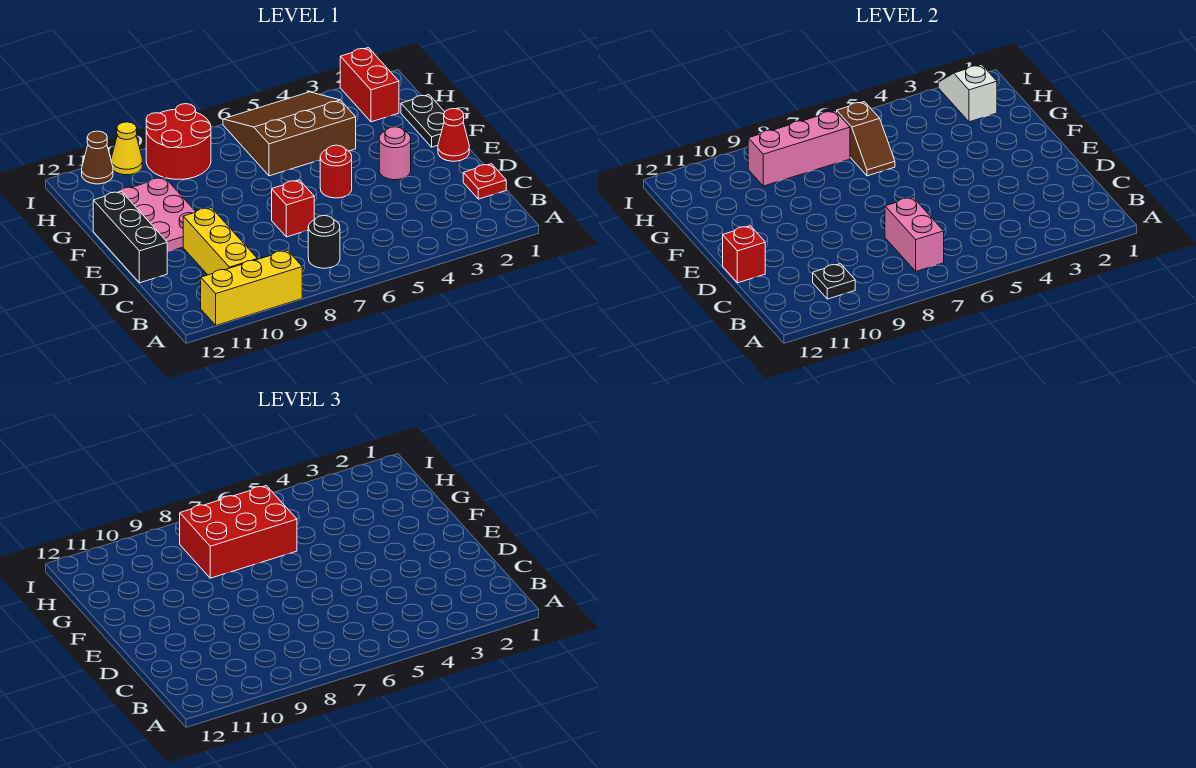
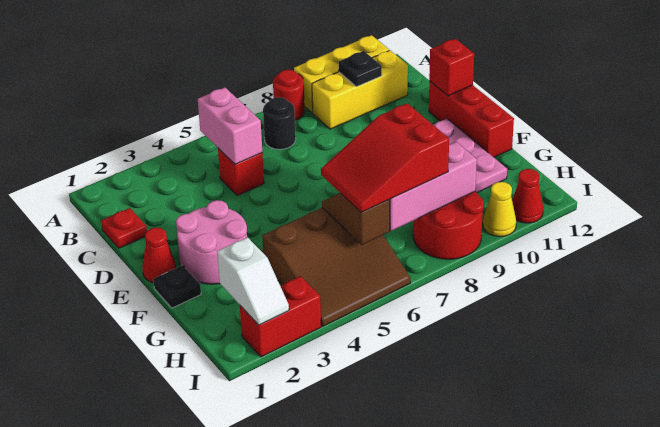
pink 1x2 brick [885,197,944,271] -> pink 1x2 brick moved to [198,88,262,164]
yellow 1x3 brick [183,208,257,275] -> yellow 1x3 brick turned to [312,50,408,129]
red 1x1 brick [272,180,314,237] -> red 1x1 brick moved to [218,148,264,196]
black 1x3 brick [93,191,167,283] -> red 1x3 brick [429,81,514,157]
pink 1x1 round brick [379,127,411,180] -> pink 2x2 round brick [176,200,247,284]
red 1x1 round brick [320,145,352,198] -> red 1x1 round brick moved to [273,70,305,120]
black 1x2 plate [401,95,445,147] -> black 1x1 plate [153,265,201,308]
red 2x3 brick [180,486,297,578] -> red 2x3 slope [321,103,449,212]
red 1x2 brick [340,48,399,122] -> red 1x2 brick turned to [240,276,321,357]
brown 1x1 cone [82,131,113,184] -> red 1x1 cone [512,169,543,223]

